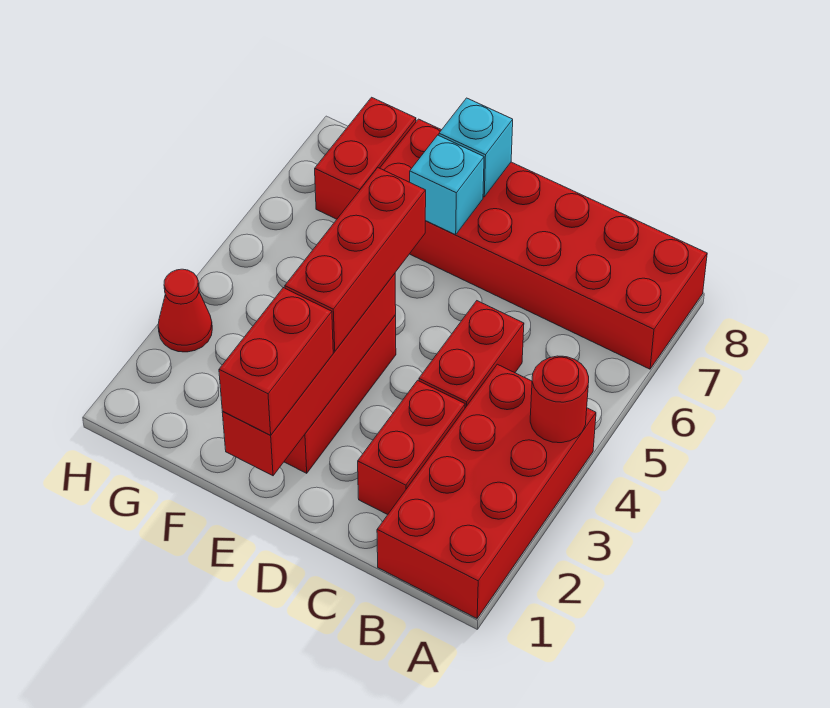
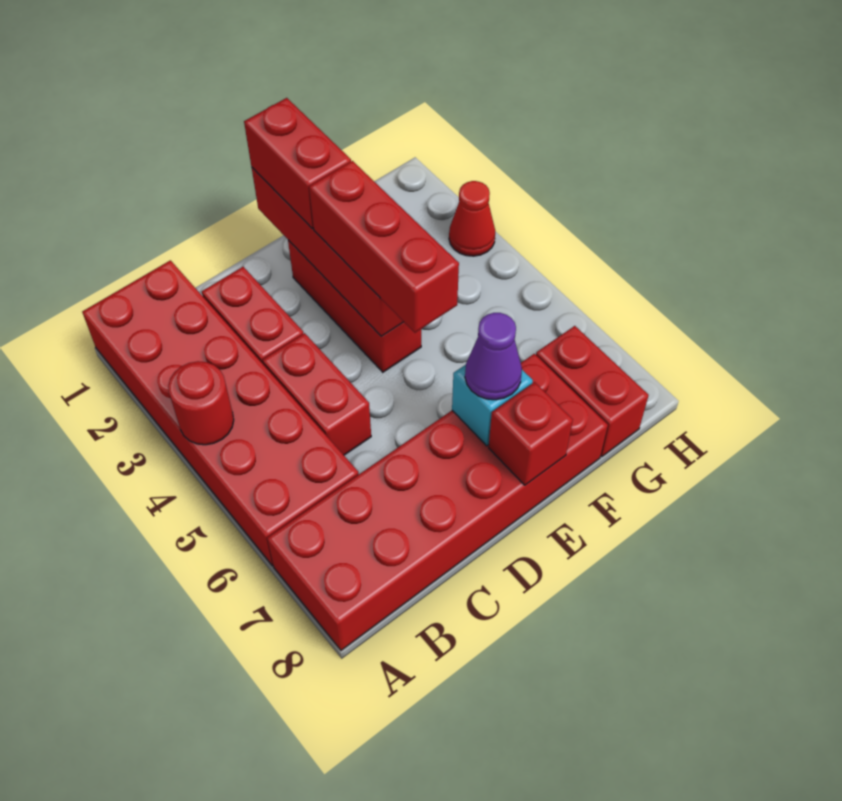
red 2x4 brick [377,364,596,618] -> red 2x6 brick [82,260,359,566]
none -> purple 1x1 cone [465,313,522,400]
cyan 1x1 brick [439,98,513,197] -> red 1x1 brick [489,382,573,485]

